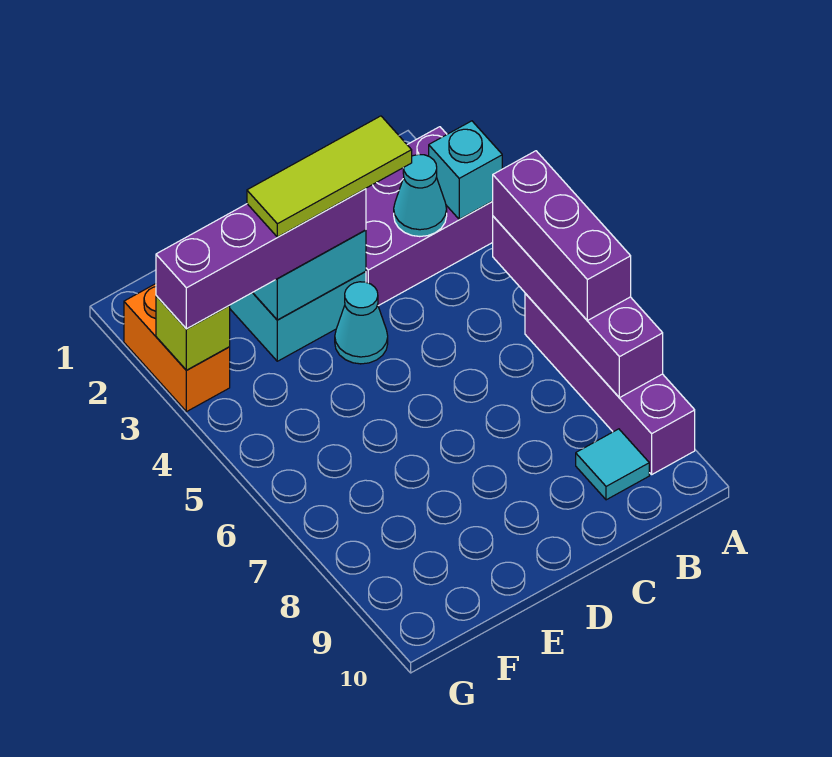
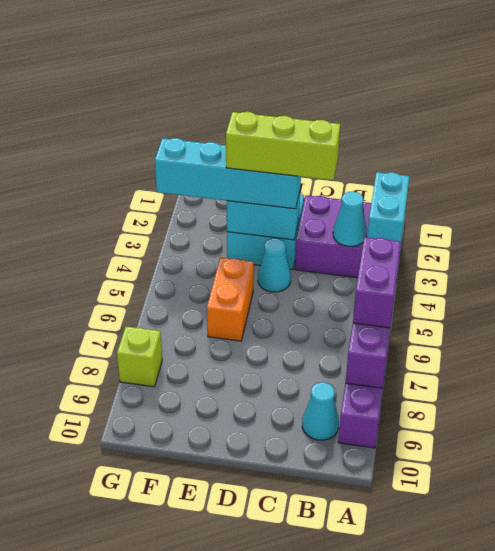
cyan 1x1 brick [429,121,502,219] -> cyan 1x2 brick [367,172,409,241]
purple 1x3 brick [492,151,631,321] -> purple 1x2 brick [353,237,401,328]
cyan 1x1 tile [576,429,649,500] -> cyan 1x1 cone [302,382,339,440]
lime 1x3 tile [247,116,412,237] -> lime 1x3 brick [226,112,340,180]
purple 1x4 brick [156,189,366,329] -> cyan 1x4 brick [155,138,301,209]
orange 1x2 brick [124,284,230,412] -> orange 1x2 brick moved to [207,257,254,341]
lime 1x1 brick [156,296,230,370] -> lime 1x1 brick moved to [117,326,162,387]

